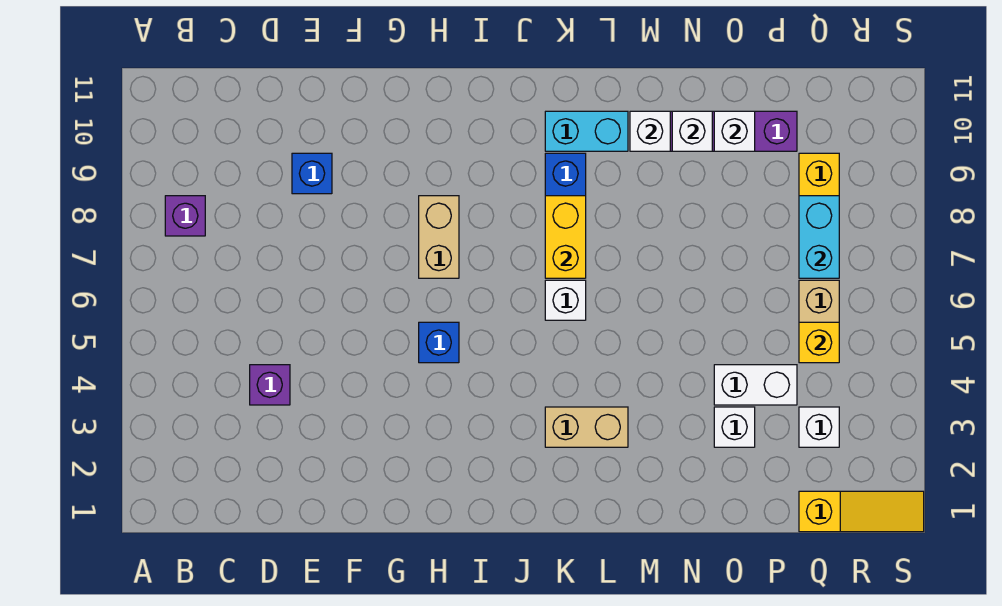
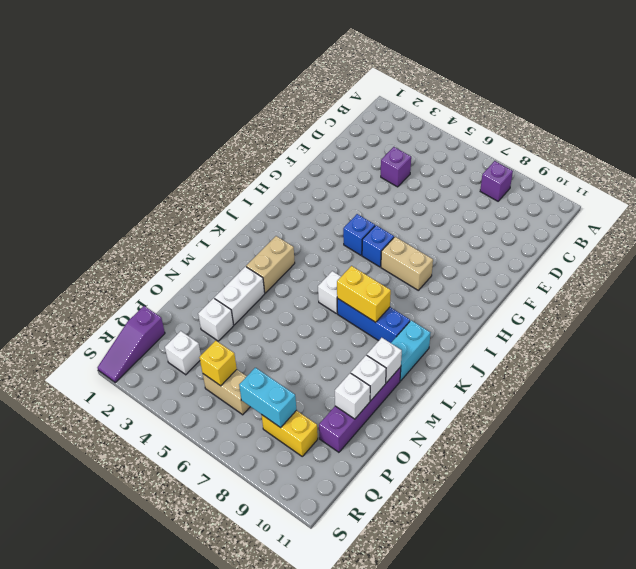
blue 1x1 brick [292,153,332,194] -> blue 1x1 brick moved to [362,225,394,267]
white 1x2 brick [714,365,797,405] -> white 1x2 brick moved to [214,267,265,325]
yellow 1x3 slope [799,491,924,532] -> purple 1x3 slope [97,306,165,383]

